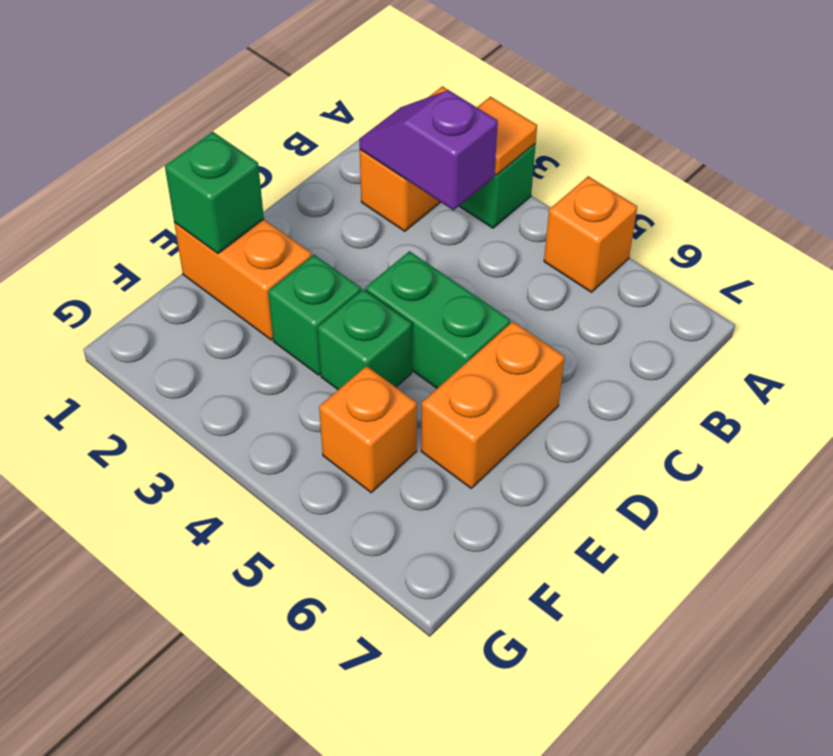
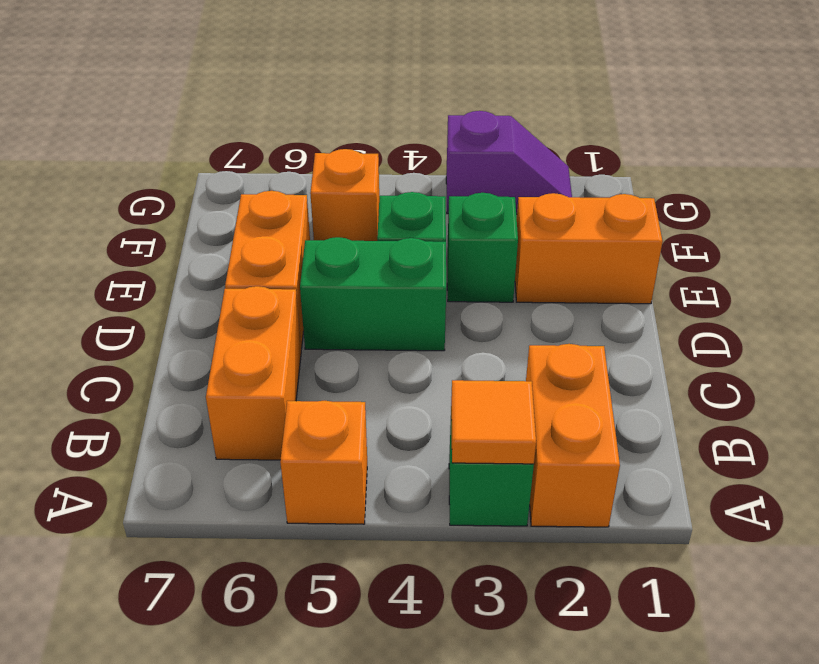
purple 1x2 slope [359,90,498,210] -> purple 1x2 slope moved to [446,111,572,214]
none -> orange 1x2 brick [206,286,301,460]
green 1x1 brick [165,132,264,254] -> none

